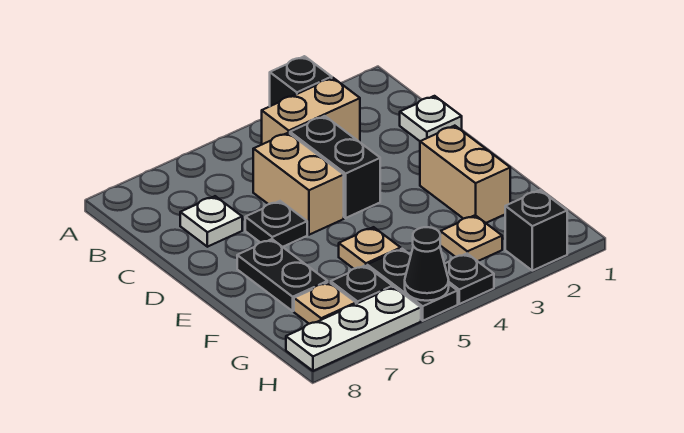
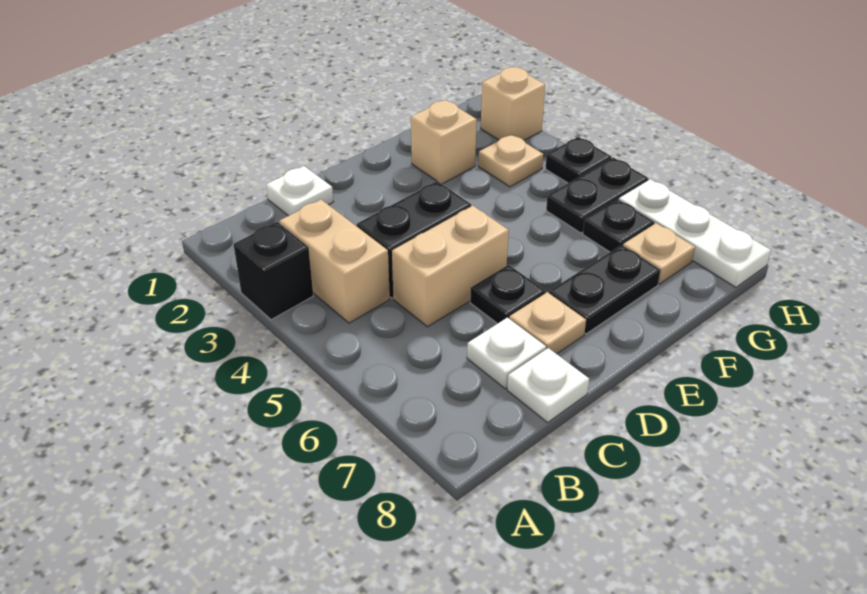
none -> white 1x1 plate [507,348,589,422]
tan 1x2 brick [420,126,510,223] -> tan 1x1 brick [411,100,477,184]
tan 1x1 plate [339,227,401,269] -> tan 1x1 plate moved to [509,292,586,354]
black 1x1 brick [505,190,567,271] -> tan 1x1 brick [481,67,545,140]
black 1x1 cone [405,227,449,301] -> none

